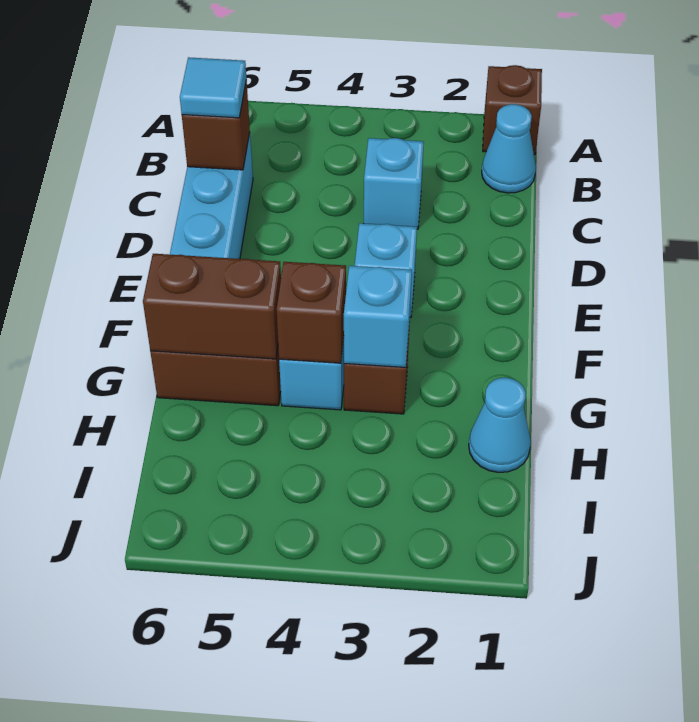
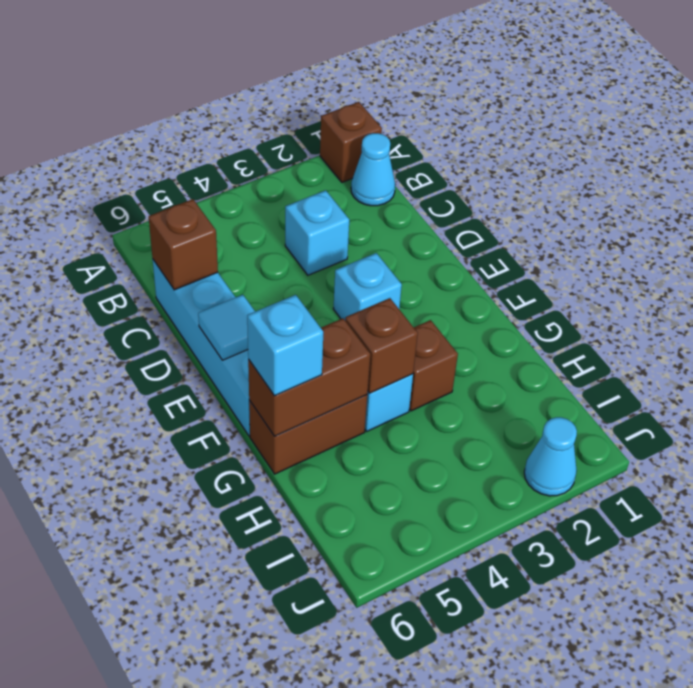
cyan 1x1 tile [180,57,246,118] -> cyan 1x1 tile moved to [198,295,255,360]
cyan 1x1 brick [344,266,412,367] -> cyan 1x1 brick moved to [247,295,323,396]
cyan 1x1 cone [469,378,531,472] -> cyan 1x1 cone moved to [524,417,577,496]

